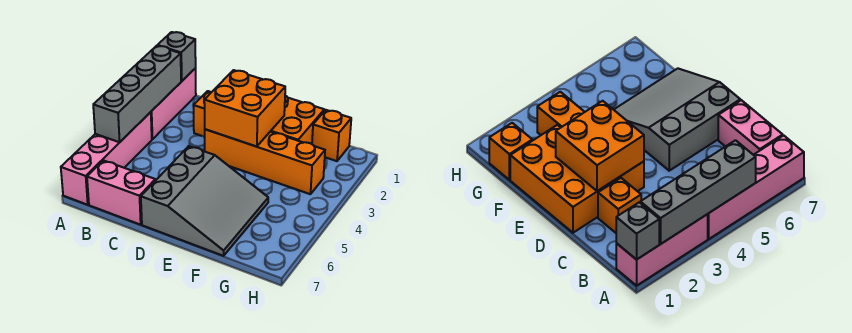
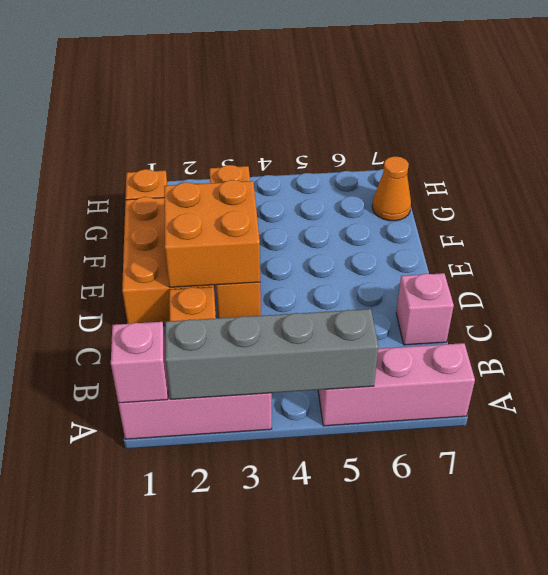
grey 1x1 brick [157,32,196,81] -> pink 1x1 brick [111,322,168,403]
pink 1x4 brick [61,112,152,205] -> pink 1x3 brick [318,343,475,426]
pink 1x2 brick [87,161,155,225] -> pink 1x1 brick [396,273,454,345]
grey 3x3 slope [141,146,268,256] -> none
none -> orange 1x1 cone [372,156,411,221]

